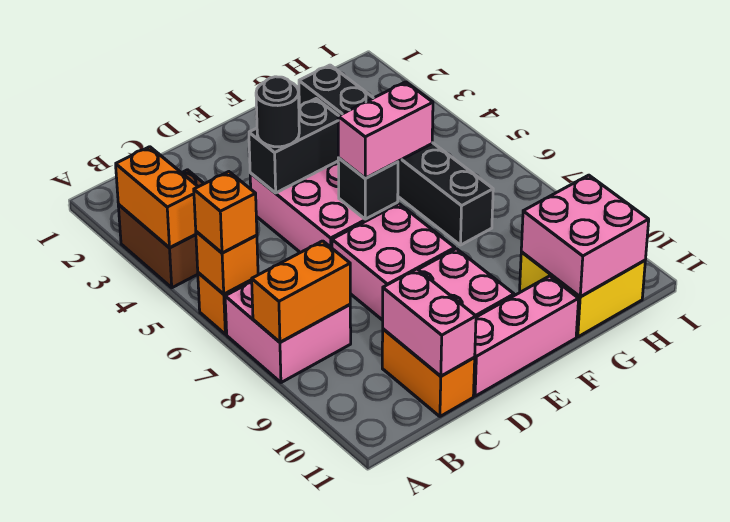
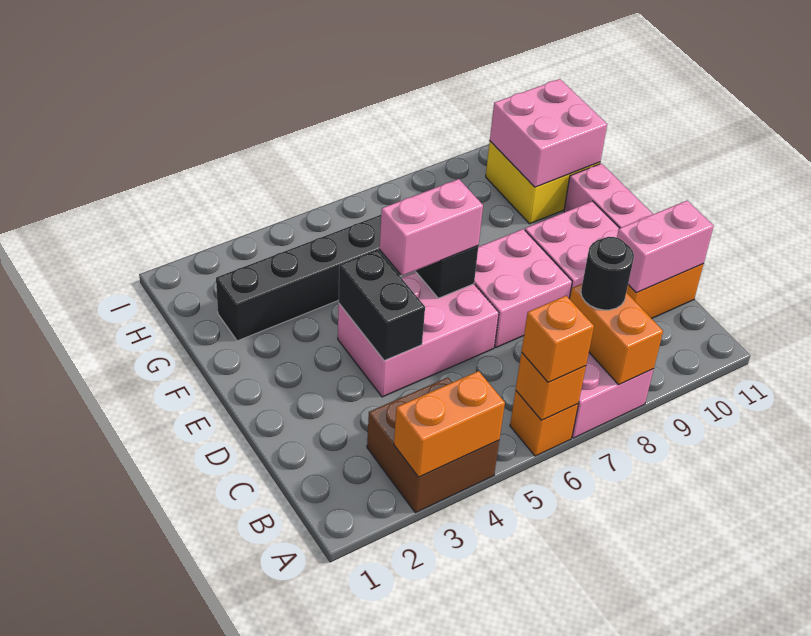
black 1x1 round brick [256,77,299,147] -> black 1x1 round brick moved to [581,237,634,310]
pink 1x2 brick [338,82,433,178] -> pink 1x2 brick turned to [380,179,483,276]

